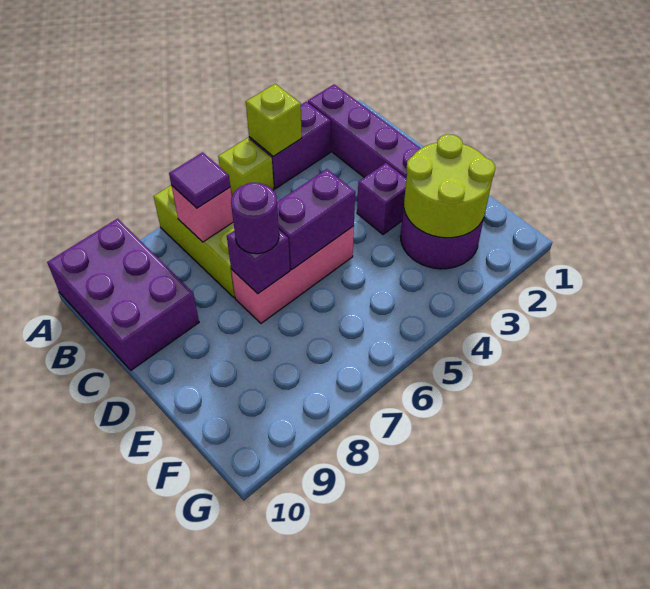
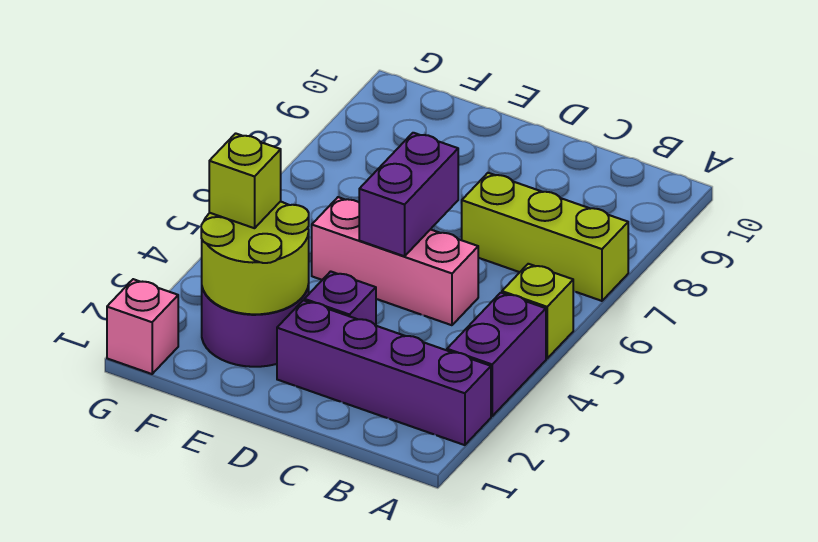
lime 1x1 brick [246,84,302,156] -> lime 1x1 brick moved to [209,133,281,228]
purple 2x3 brick [47,219,199,370] -> none
pink 1x1 brick [171,185,233,242] -> pink 1x1 brick moved to [107,279,178,374]
purple 1x1 tile [169,152,230,208] -> none
pink 1x3 brick [231,226,354,323] -> pink 1x3 brick turned to [312,197,478,325]
purple 1x1 brick [227,230,290,294] -> none
purple 1x1 round brick [231,183,279,254] -> none

